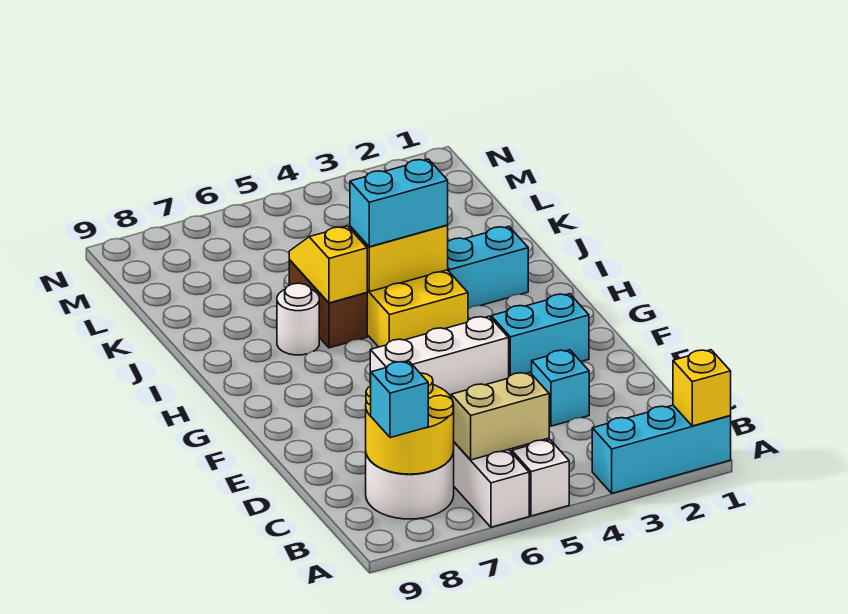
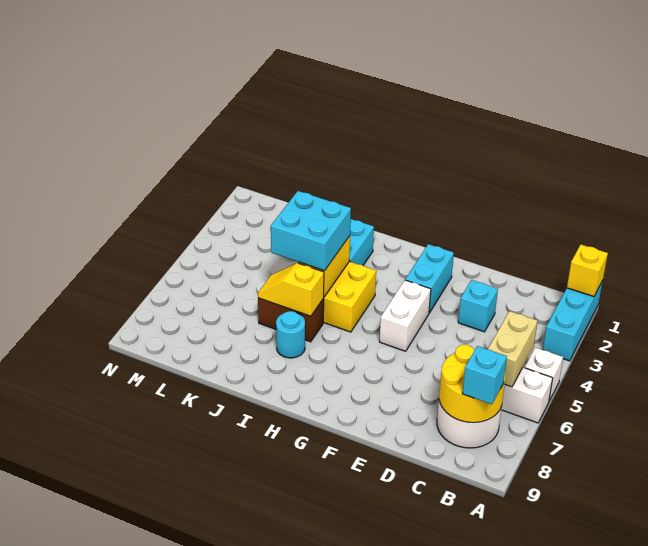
white 1x3 brick [370,316,509,396] -> white 1x2 brick [380,280,431,351]
cyan 1x2 brick [350,159,448,247] -> cyan 2x2 brick [271,191,351,271]
white 1x1 round brick [277,283,319,355] -> cyan 1x1 round brick [276,311,305,358]

